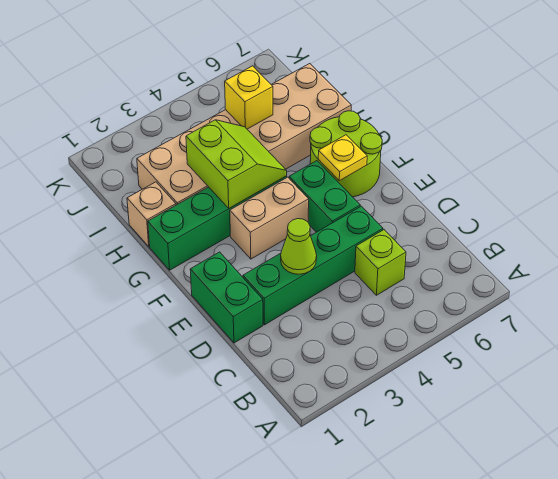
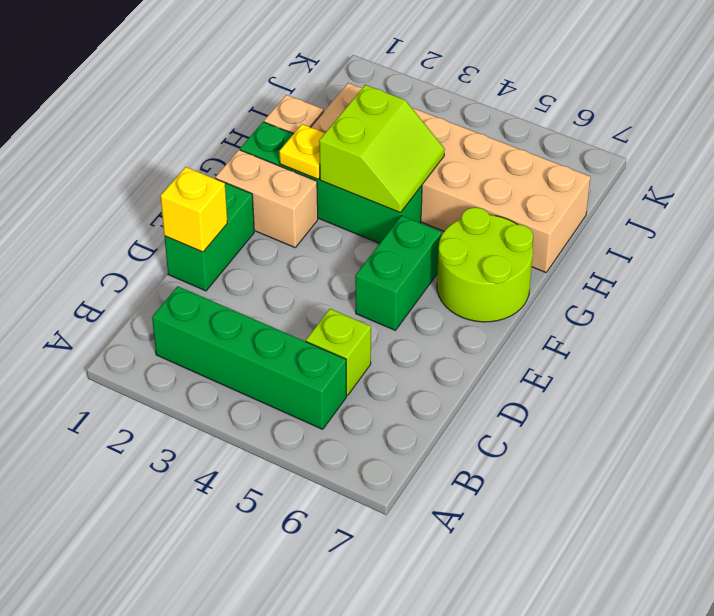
green 1x4 brick [243,206,383,325] -> green 1x4 brick moved to [152,286,346,429]
lime 1x1 cone [281,219,317,274] -> none
tan 1x2 brick [230,177,309,259] -> tan 1x2 brick moved to [215,150,318,247]
yellow 1x1 plate [318,135,367,181] -> yellow 1x1 plate moved to [279,124,325,179]
yellow 1x1 brick [225,66,273,129] -> yellow 1x1 brick moved to [161,167,227,252]

